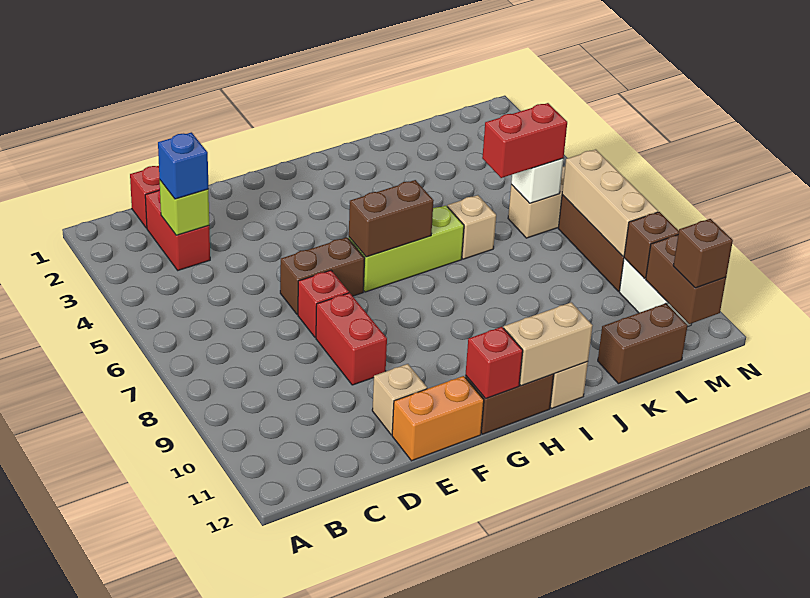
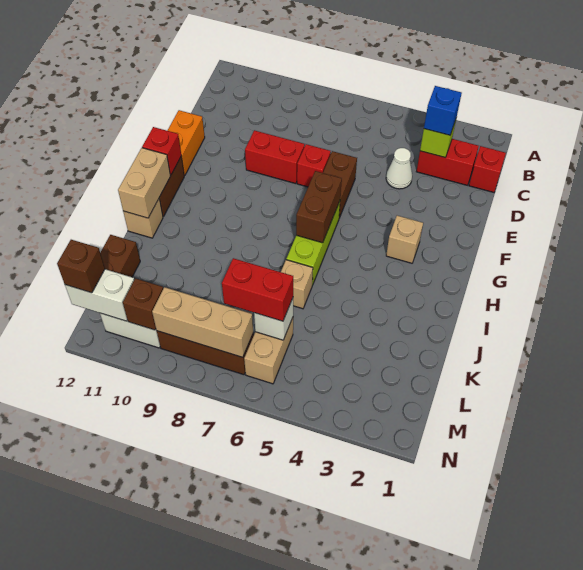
none -> white 1x1 cone [386,148,412,189]
tan 1x1 brick [372,364,427,435] -> tan 1x1 brick moved to [386,216,423,263]
red 1x2 brick [482,103,567,178] -> red 1x2 brick turned to [222,258,293,321]
brown 1x2 brick [646,235,726,324] -> white 1x2 brick [65,269,134,321]

